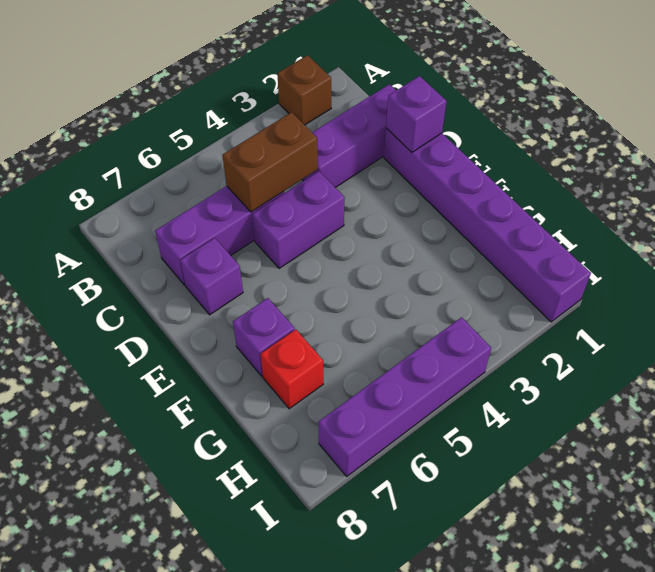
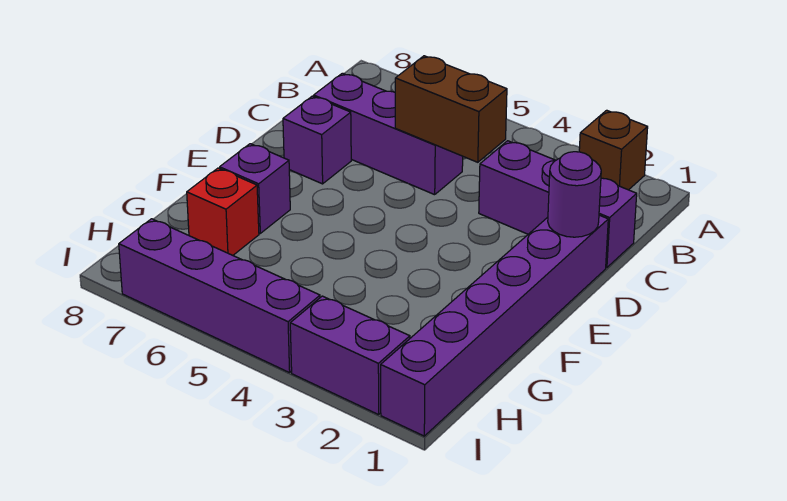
purple 1x1 brick [386,76,446,152] -> purple 1x1 round brick [548,152,601,237]
purple 1x2 brick [252,171,345,268] -> purple 1x2 brick moved to [290,296,410,415]

